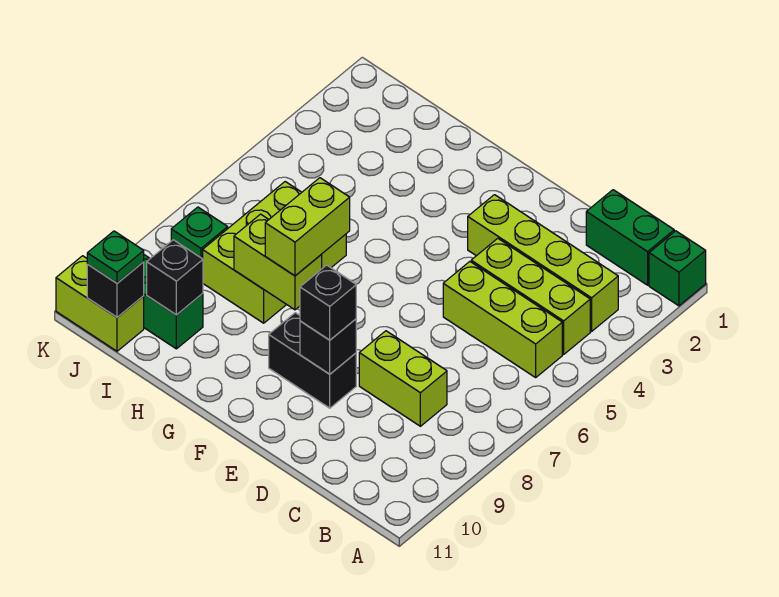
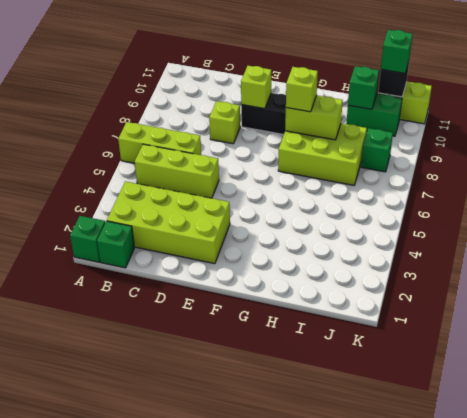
green 1x2 brick [586,190,674,285] -> green 1x1 brick [97,221,134,268]
lime 1x4 brick [468,195,618,331] -> lime 2x4 brick [107,181,230,264]
lime 1x3 brick [471,238,590,354] -> lime 1x3 brick moved to [118,122,201,163]
lime 1x2 brick [359,331,447,426] -> lime 1x1 brick [209,101,240,144]
black 1x1 brick [300,319,356,374] -> lime 1x1 brick [241,66,271,109]
black 1x1 brick [300,265,356,340] -> none
lime 1x2 brick [265,178,350,276] -> lime 1x1 brick [286,67,318,112]
lime 2x3 brick [203,182,346,323] -> lime 2x3 brick turned to [278,123,367,185]
black 1x1 brick [147,240,203,315] -> green 1x1 brick [348,66,379,109]
green 1x1 plate [87,231,144,283] -> green 1x1 brick [381,30,413,73]

